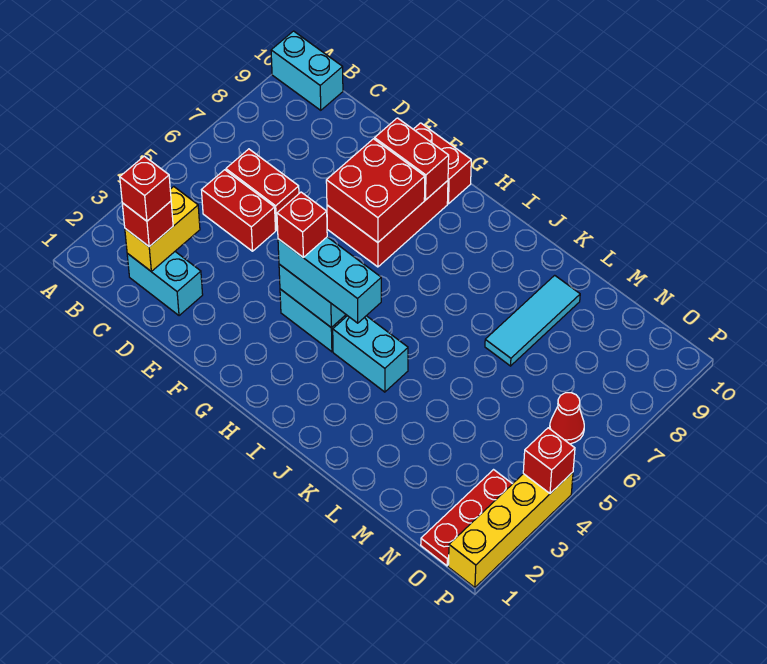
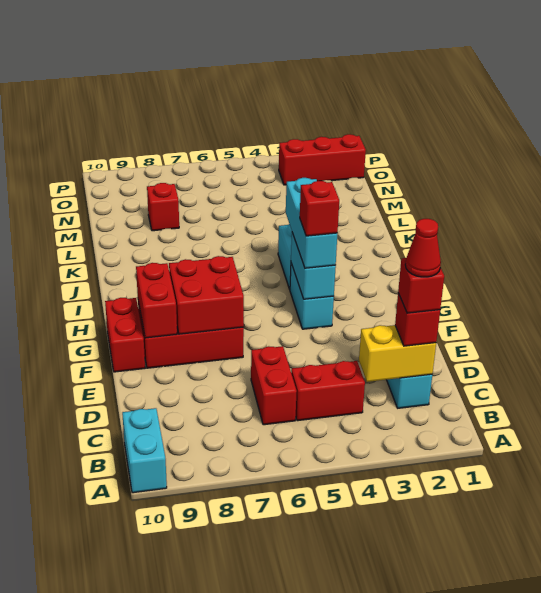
red 1x2 brick [202,170,276,251] -> red 1x2 brick turned to [291,361,365,421]
cyan 1x3 tile [485,275,580,366] -> none
red 1x3 plate [421,470,512,566] -> red 1x3 brick [279,134,366,185]
red 1x1 cone [550,393,584,444] -> red 1x1 cone moved to [405,219,441,277]
yellow 1x4 brick [448,472,573,587] -> none
red 1x1 brick [523,428,575,493] -> red 1x1 brick moved to [147,183,179,231]

